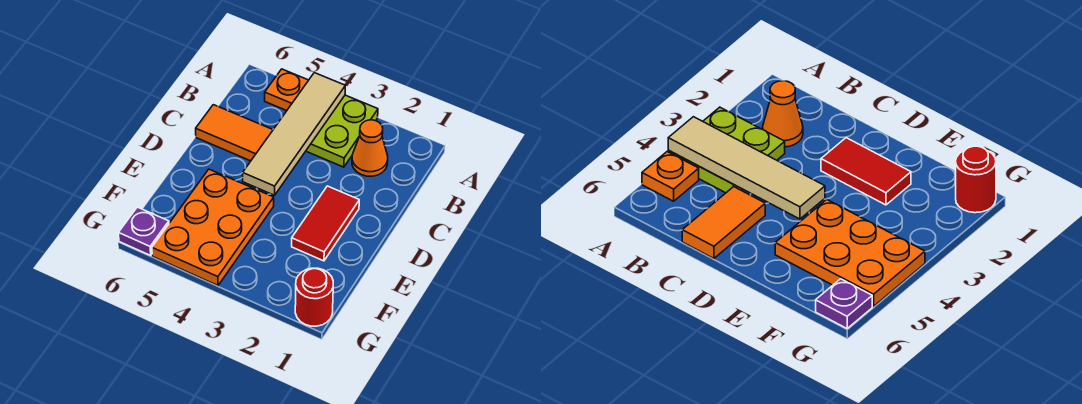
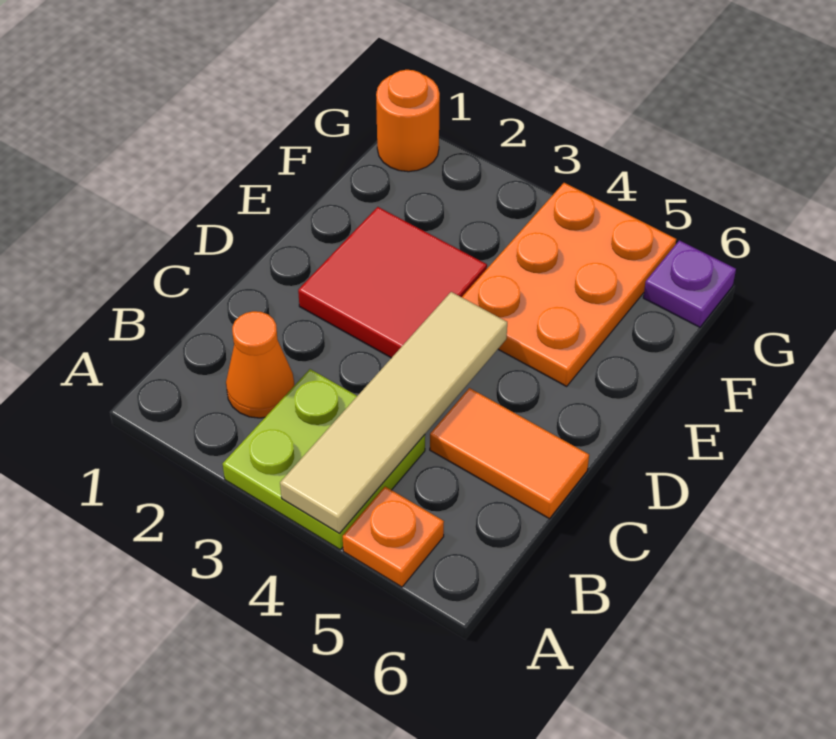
red 1x2 tile [292,186,359,261] -> red 2x2 tile [298,207,487,358]
red 1x1 round brick [295,268,333,326] -> orange 1x1 round brick [376,70,440,172]

